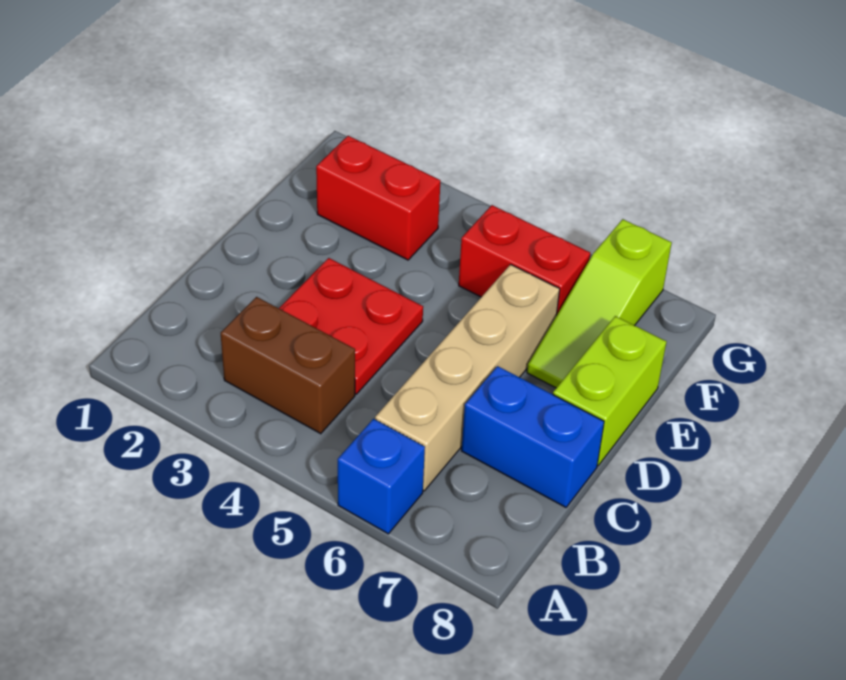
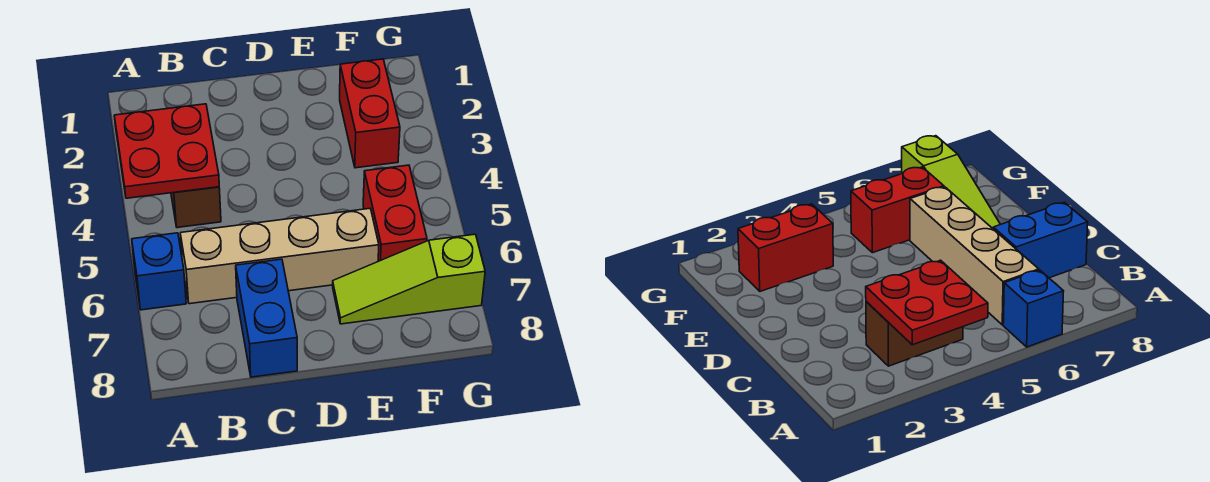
red 2x2 plate [279,258,423,394] -> red 2x2 plate moved to [114,104,219,198]
lime 1x2 brick [553,316,667,466] -> none

